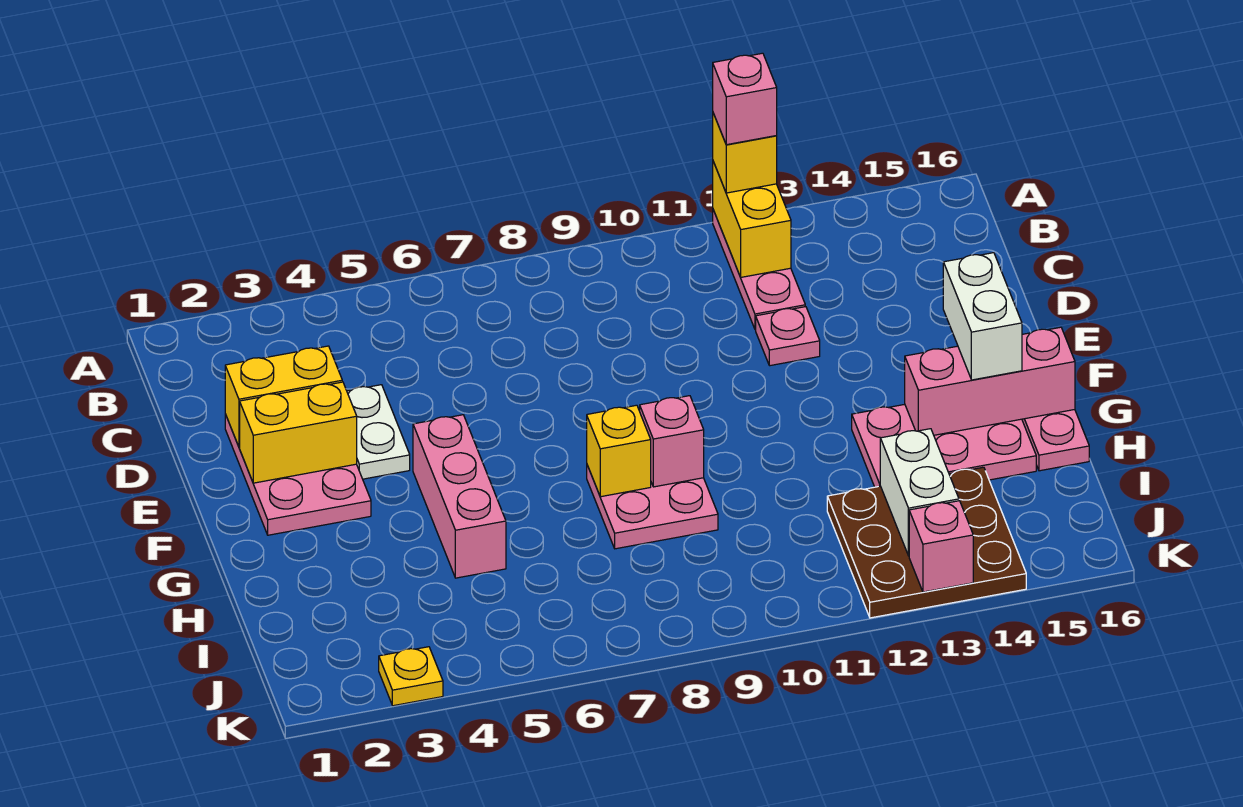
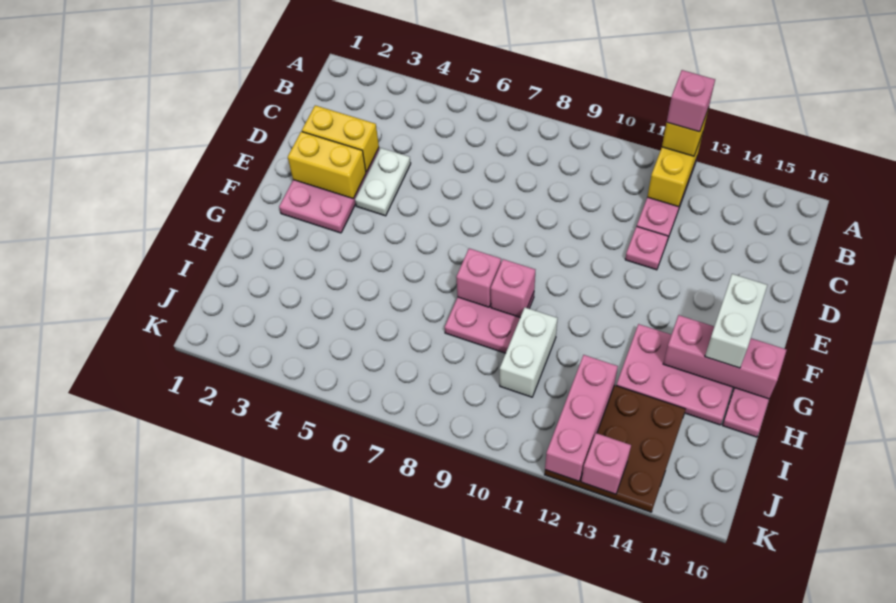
pink 1x3 brick [413,415,506,578] -> pink 1x3 brick moved to [545,355,618,481]
yellow 1x1 brick [587,405,651,497] -> pink 1x1 brick [456,248,501,307]
white 1x2 brick [880,429,959,556] -> white 1x2 brick moved to [500,307,558,397]
yellow 1x1 plate [379,647,443,706] -> none

